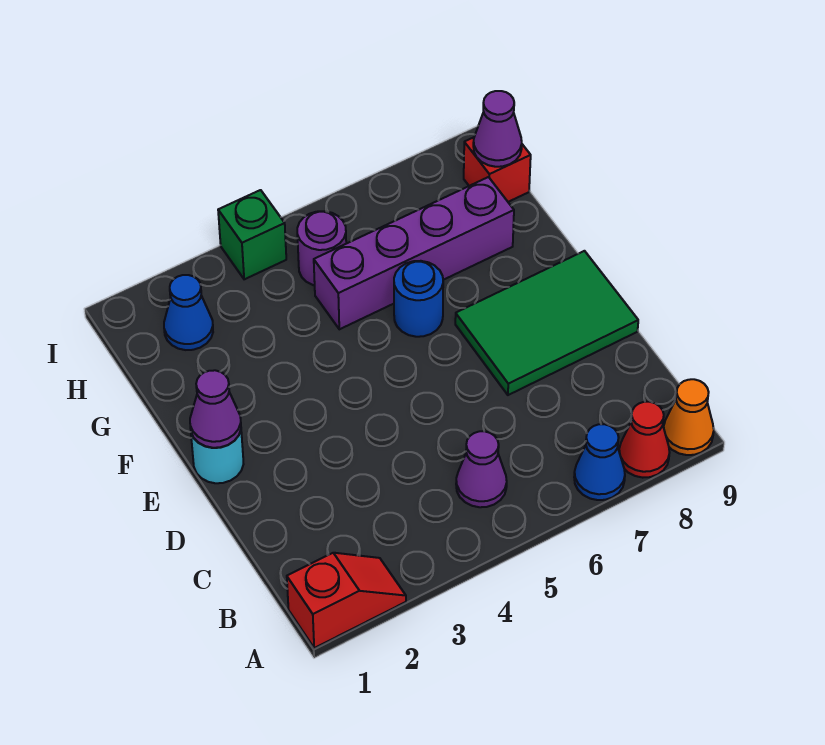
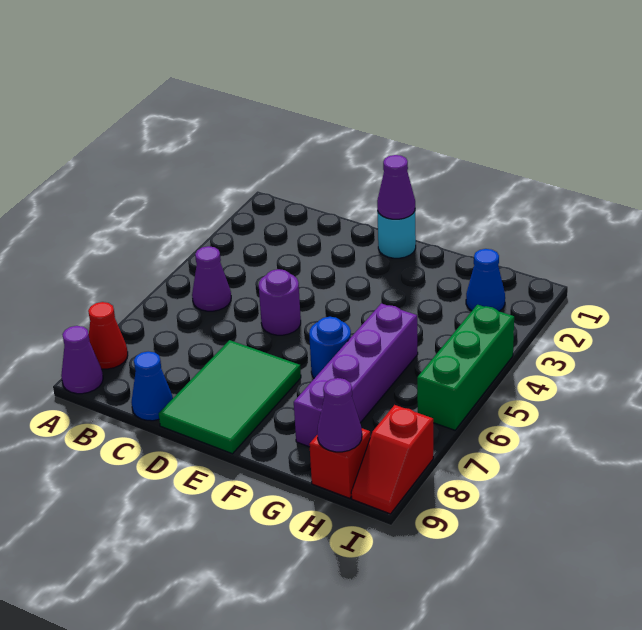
red 1x2 slope [287,553,406,648] -> red 1x2 slope moved to [351,405,433,514]
blue 1x1 cone [574,424,625,500] -> blue 1x1 cone moved to [131,352,173,421]
orange 1x1 cone [664,379,714,455] -> purple 1x1 cone [61,326,103,394]
purple 1x1 round brick [297,211,346,285] -> purple 1x1 round brick moved to [259,269,301,335]
green 1x1 brick [218,190,286,279] -> green 1x3 brick [417,305,514,430]

